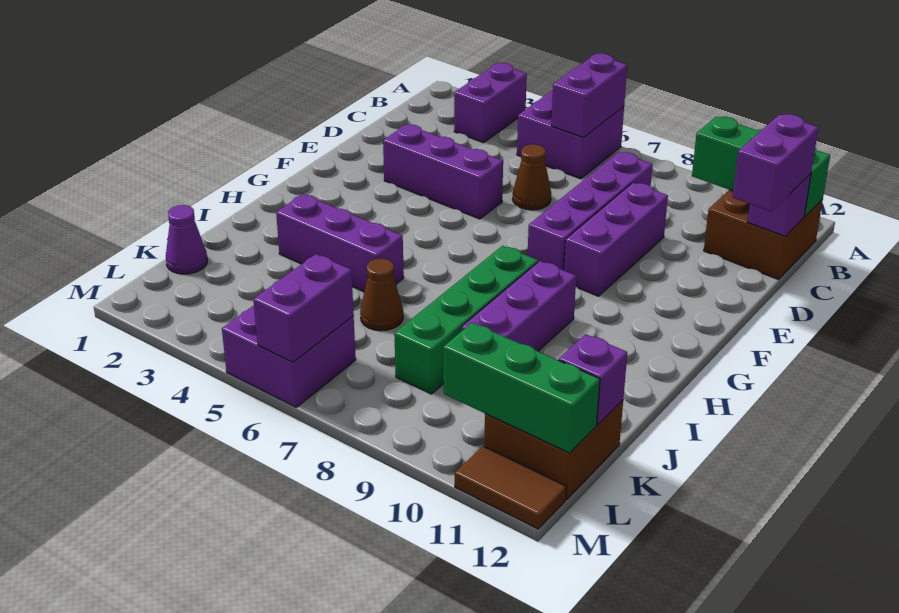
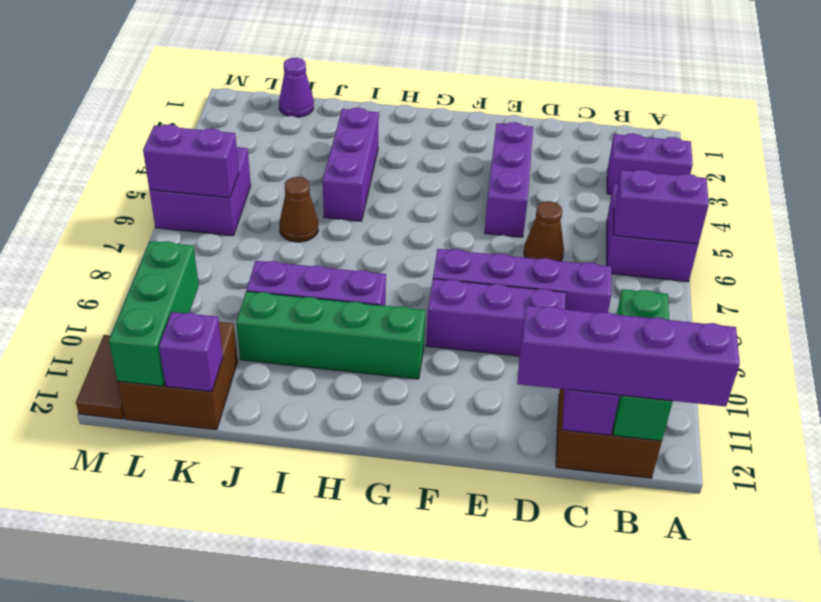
purple 1x2 brick [732,114,818,211] -> purple 1x4 brick [517,305,740,406]
green 1x4 brick [394,246,538,394] -> green 1x4 brick moved to [236,291,426,379]

